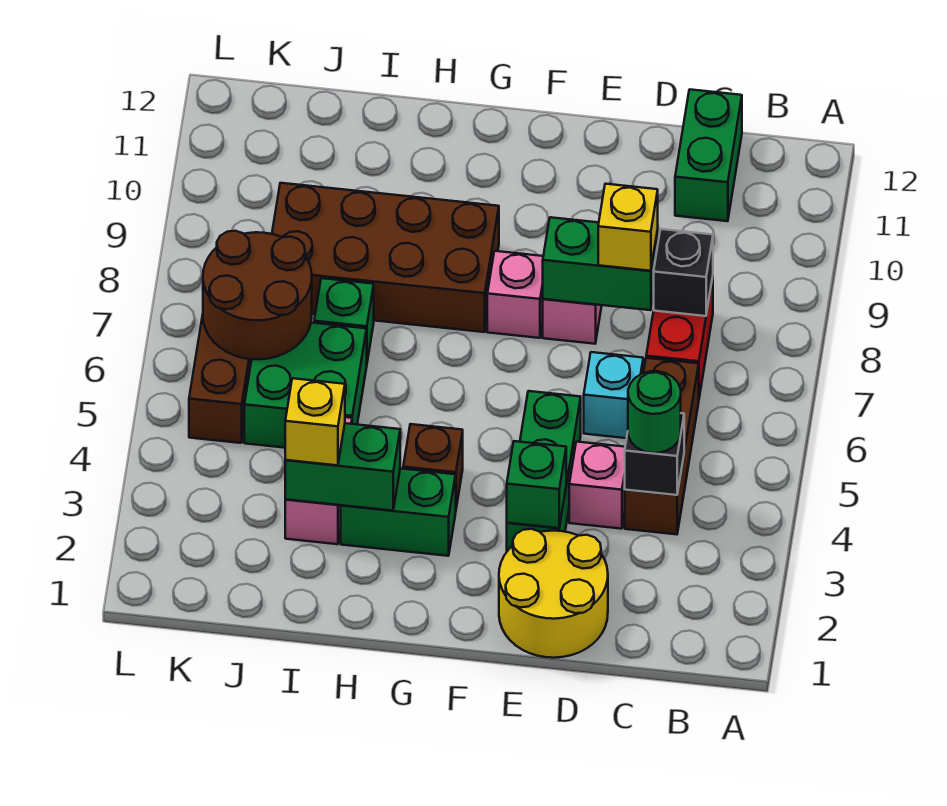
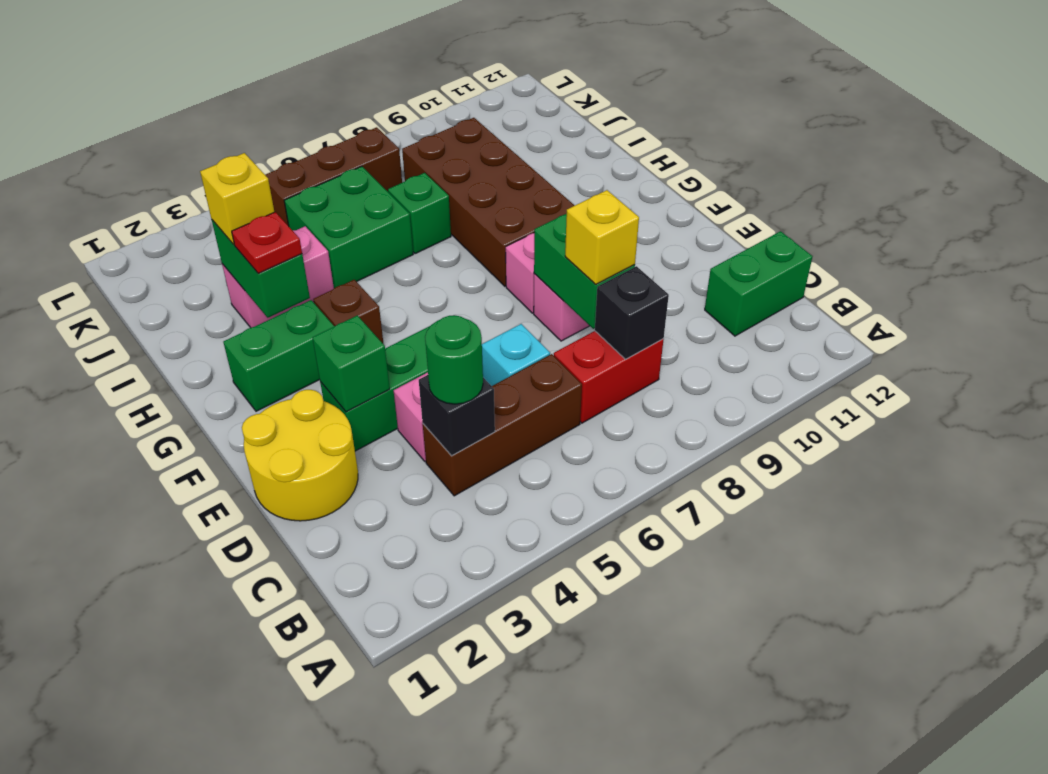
green 1x2 brick [341,469,456,556] -> green 1x2 brick turned to [223,300,334,411]
none -> red 1x1 plate [232,212,302,273]
brown 2x2 round brick [203,231,312,359] -> none

